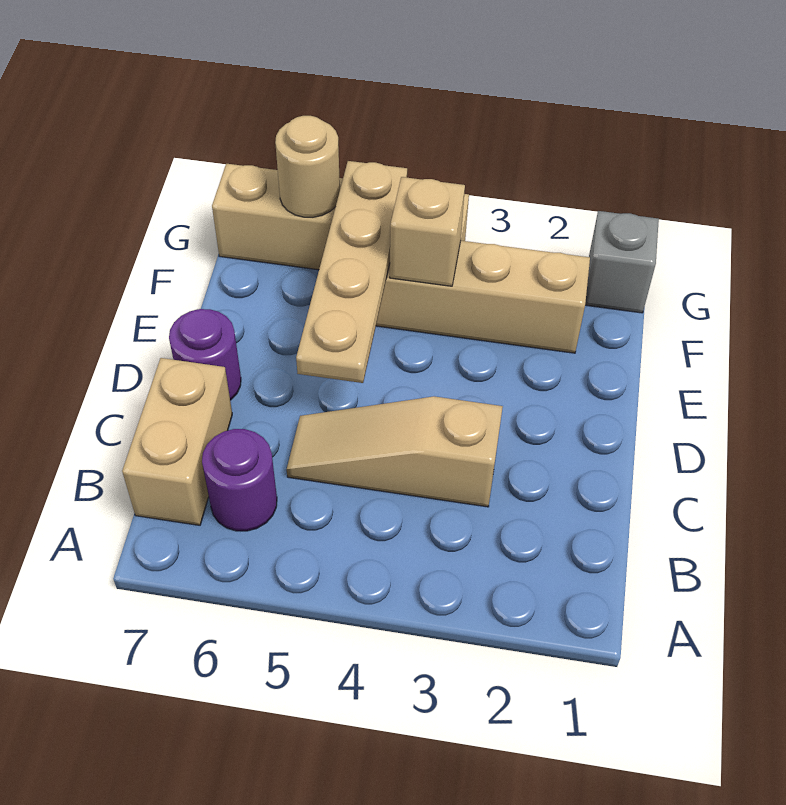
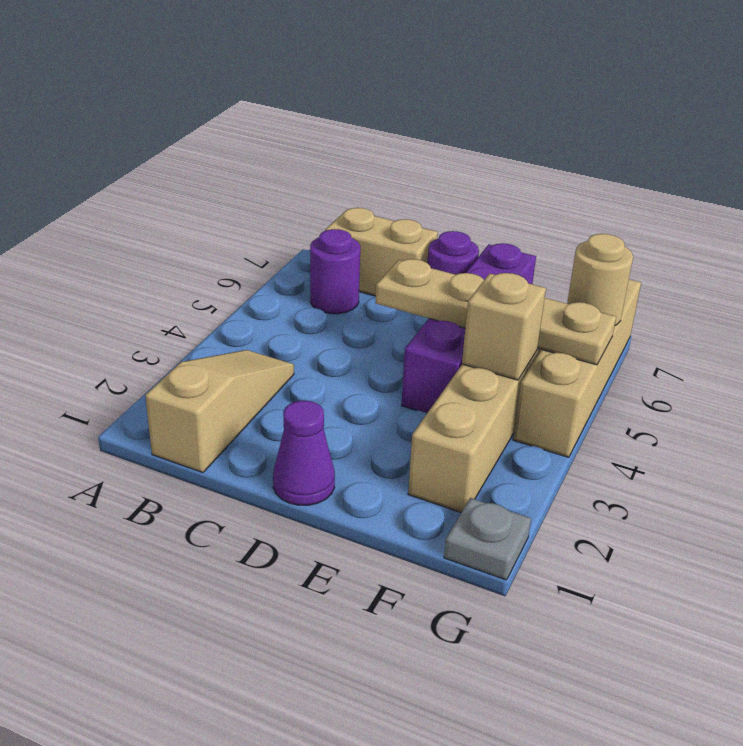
tan 1x3 slope [287,396,503,507] -> tan 1x3 slope moved to [145,350,294,473]
none -> purple 1x1 cone [273,401,335,505]
none -> purple 1x4 brick [401,243,536,413]
grey 1x1 brick [585,211,659,313] -> grey 1x1 plate [444,498,531,580]

